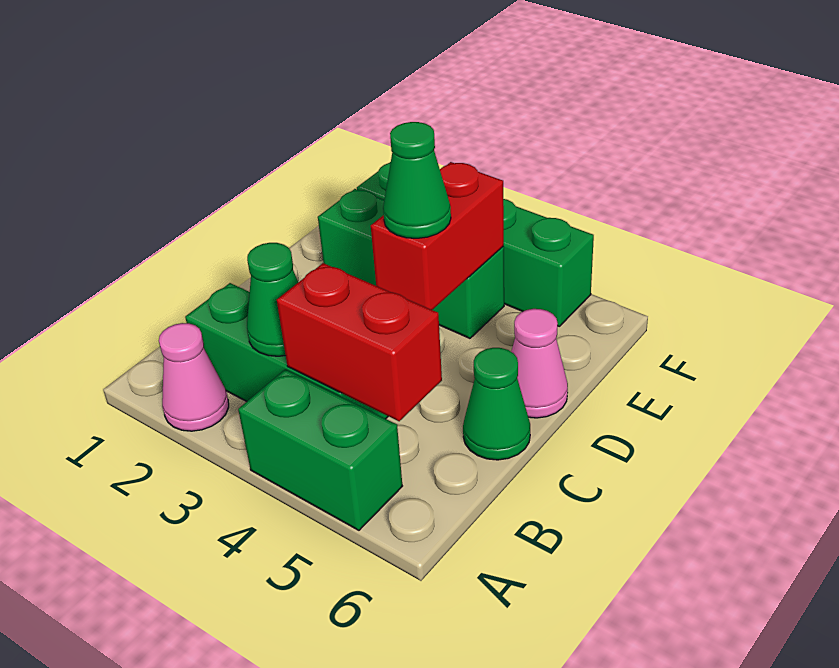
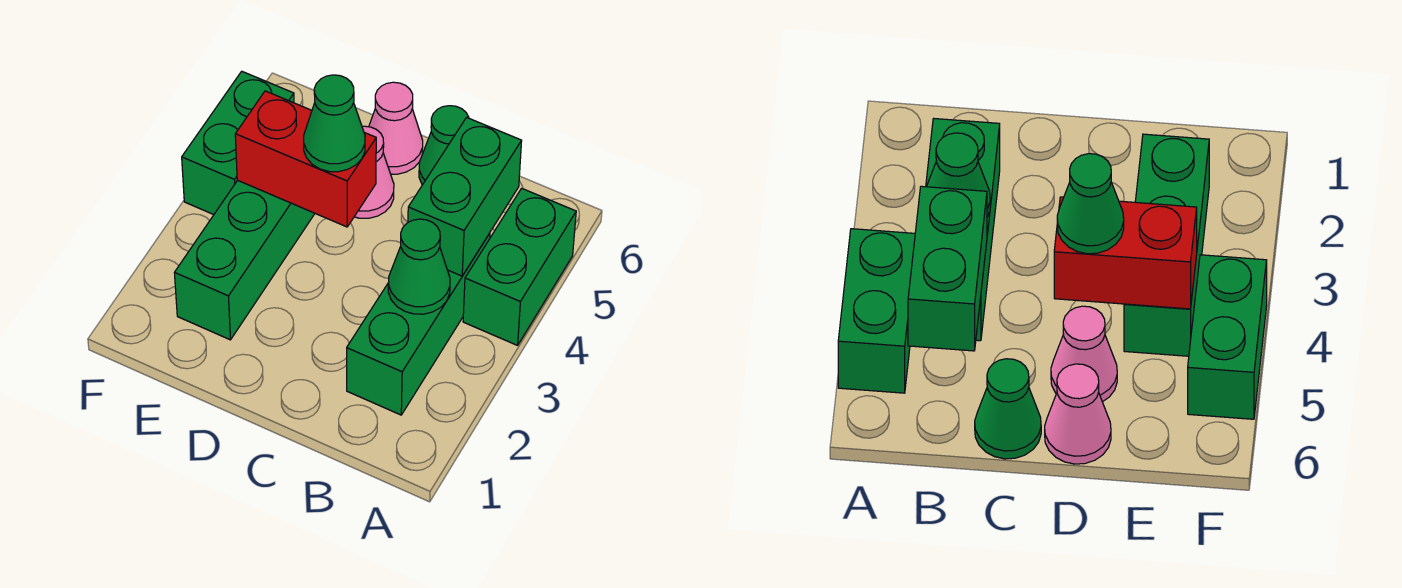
pink 1x1 cone [159,323,229,431] -> pink 1x1 cone moved to [354,126,394,218]
red 1x2 brick [277,263,442,421] -> green 1x2 brick [408,118,522,276]
green 1x4 brick [357,162,594,326] -> green 1x2 brick [182,71,294,215]

